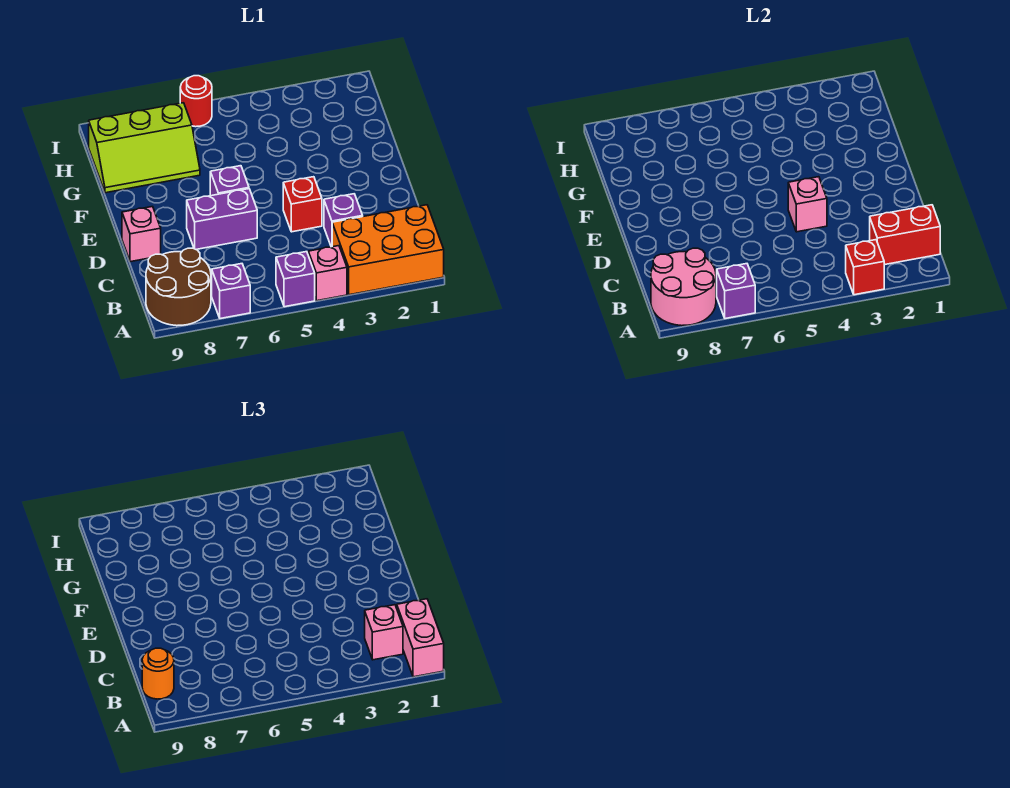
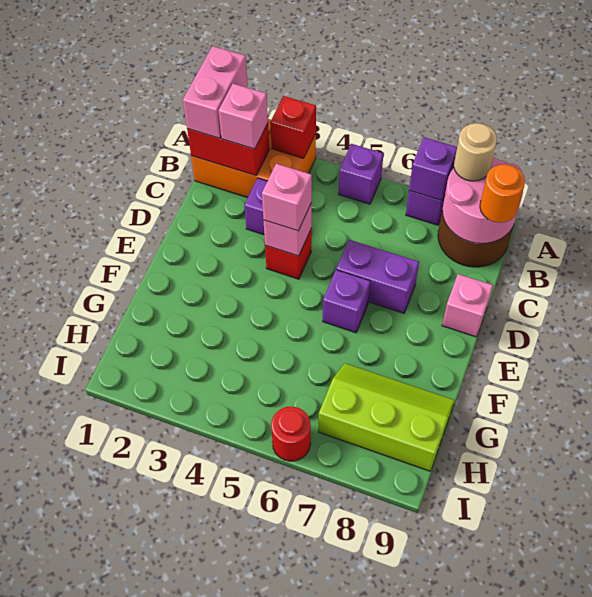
pink 1x1 brick [308,246,347,301] -> pink 1x1 brick moved to [262,164,312,231]
none -> tan 1x1 round brick [454,123,497,181]

